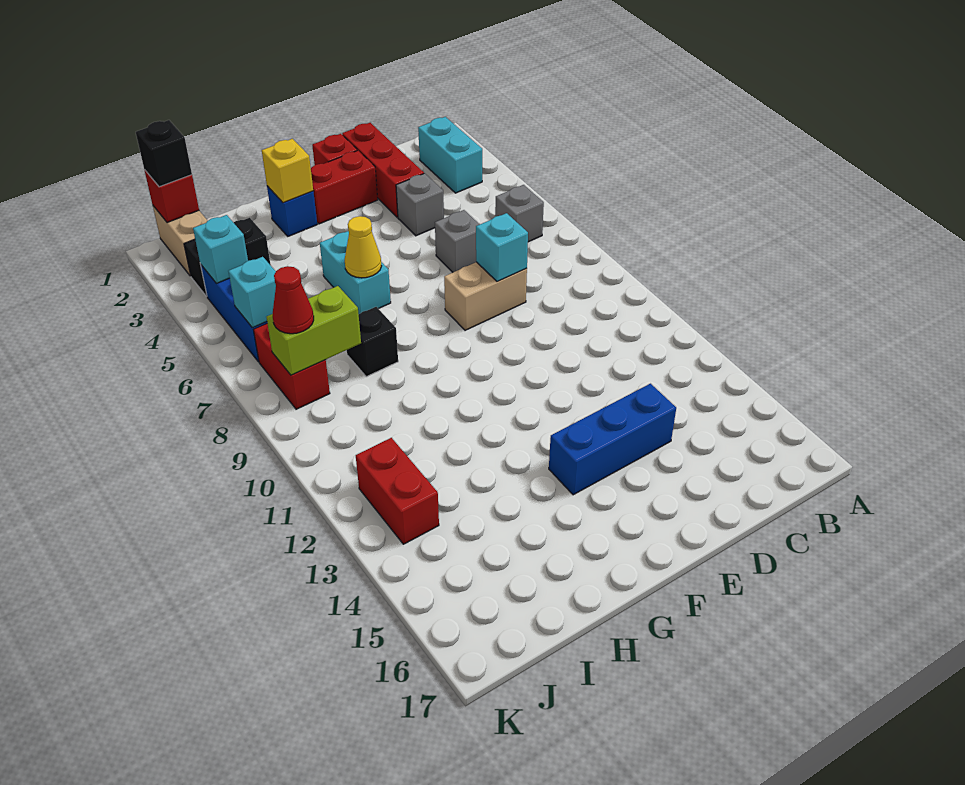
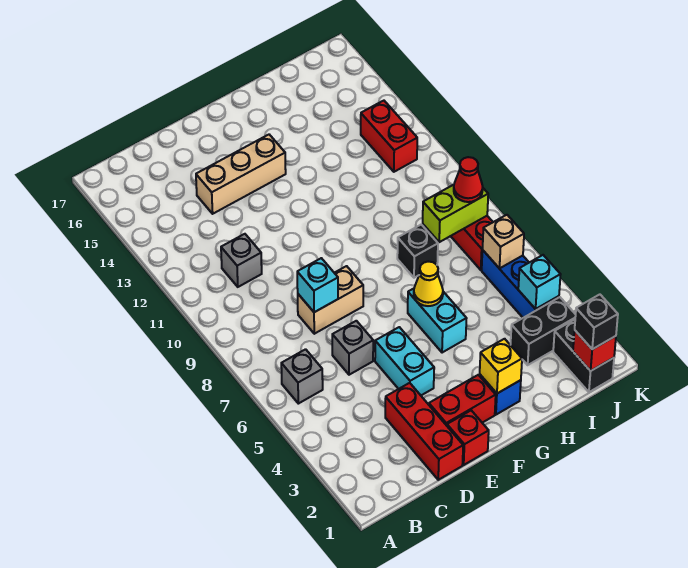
cyan 1x2 brick [418,117,482,193] -> cyan 1x2 brick moved to [375,327,434,395]
grey 1x1 brick [396,173,444,236] -> grey 1x1 brick moved to [221,234,262,287]
blue 1x3 brick [549,384,676,495] -> tan 1x3 brick [196,135,286,214]
tan 1x2 brick [153,206,208,276] -> black 1x2 brick [553,319,614,392]
cyan 1x1 brick [228,257,276,328] -> tan 1x1 brick [483,215,524,269]

